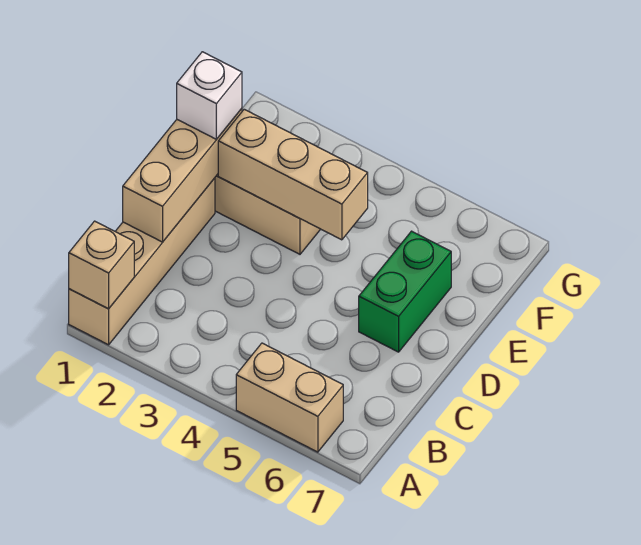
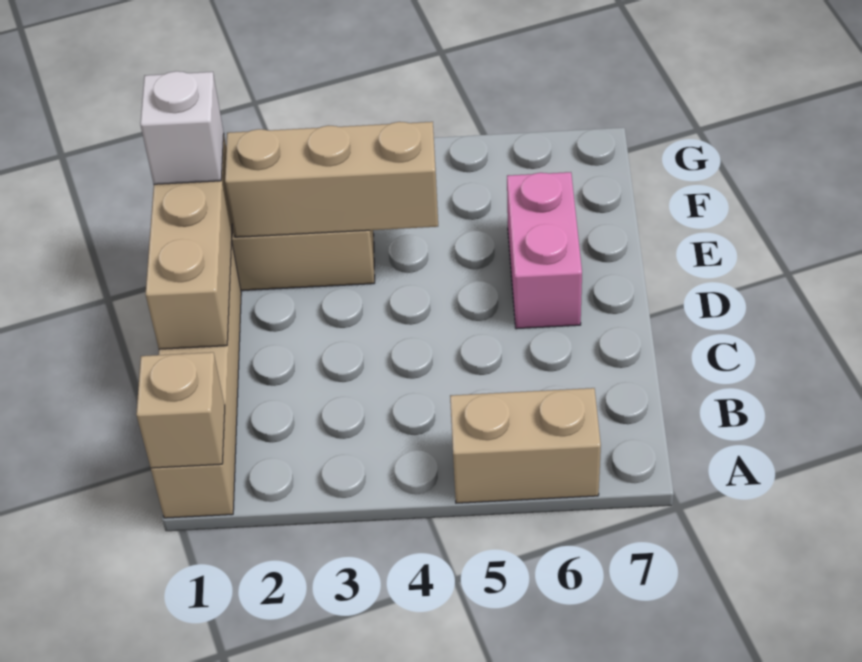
green 1x2 brick [359,231,451,352] -> pink 1x2 brick [507,172,582,329]

